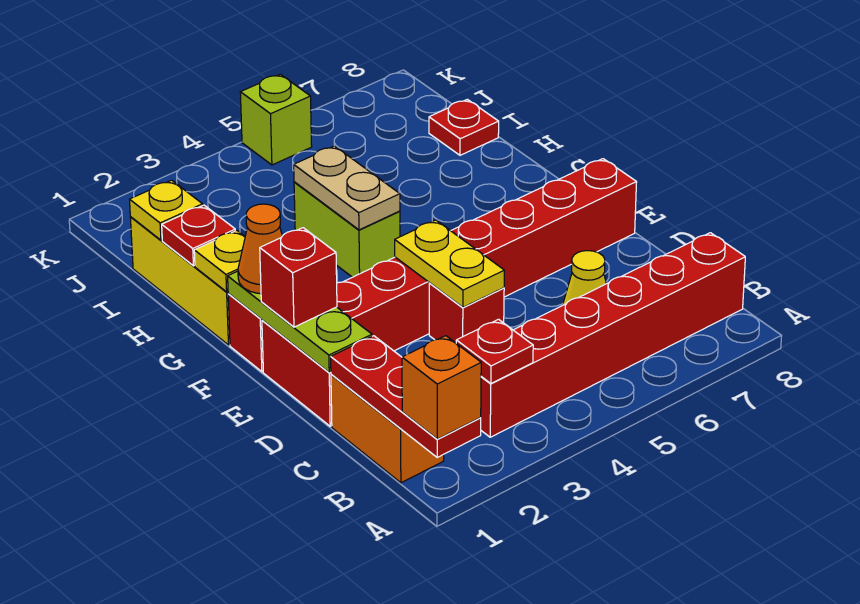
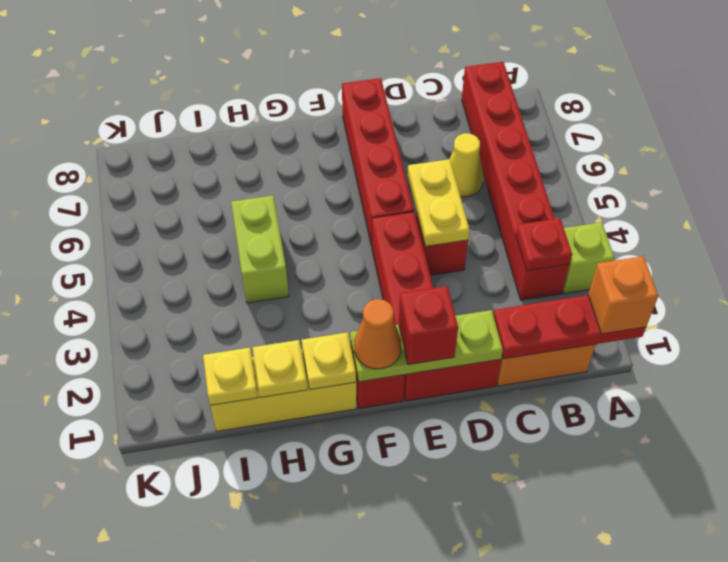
yellow 1x2 plate [395,220,504,307] -> yellow 1x2 plate turned to [408,159,470,246]
lime 1x2 brick [294,182,400,277] -> lime 1x2 brick turned to [231,196,289,303]
tan 1x2 plate [294,146,400,230] -> none
red 1x1 plate [162,205,235,266] -> yellow 1x1 plate [253,340,307,398]
red 1x1 plate [429,99,499,155] -> none
lime 1x1 brick [240,74,312,165] -> lime 1x1 brick moved to [563,222,614,294]

